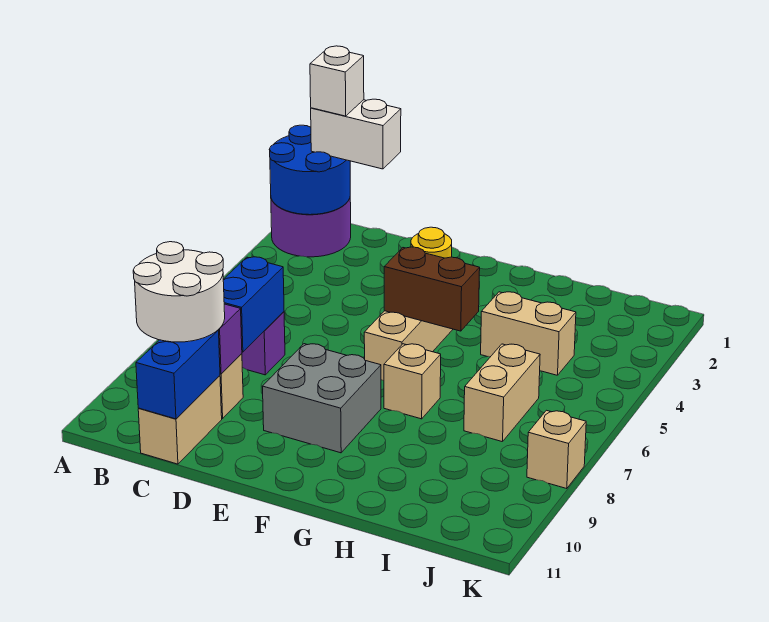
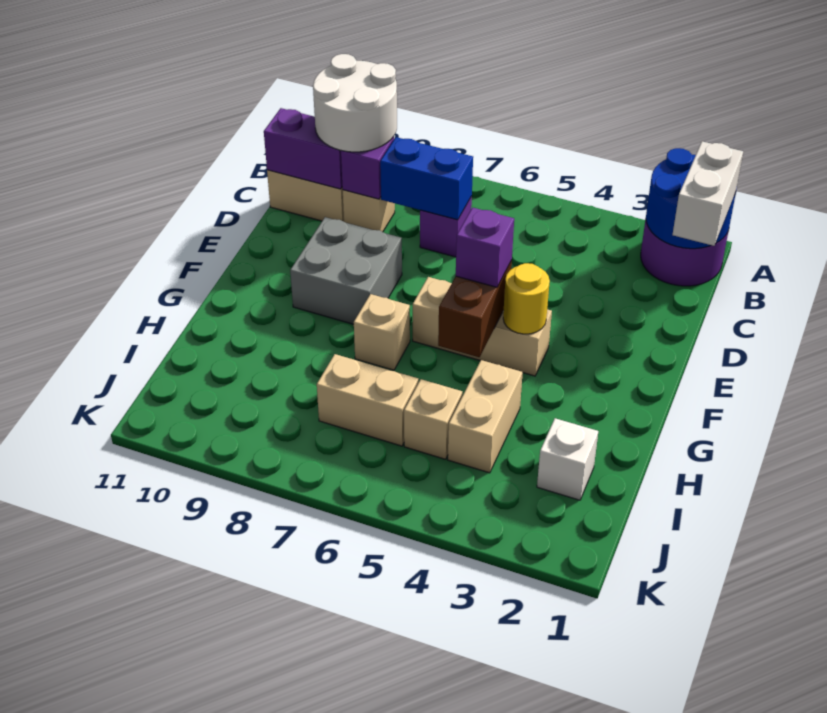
white 1x1 brick [310,46,364,116] -> white 1x1 brick moved to [537,418,598,500]
blue 1x2 brick [136,330,220,419] -> purple 1x2 brick [264,108,342,189]
none -> purple 1x1 brick [456,208,514,287]
tan 1x1 brick [527,410,586,489] -> tan 1x1 brick moved to [404,379,462,459]

